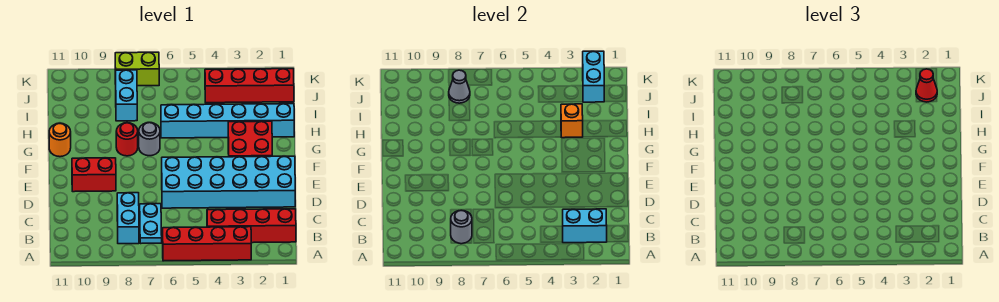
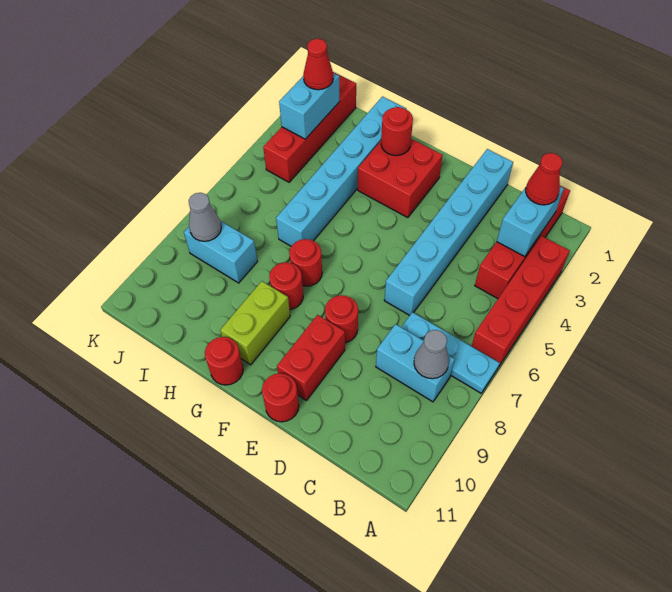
none -> red 1x1 cone [526,153,563,205]
cyan 1x2 plate [140,204,162,243] -> cyan 1x3 plate [401,312,500,393]
grey 1x1 round brick [451,210,472,244] -> grey 1x1 cone [414,330,449,379]
cyan 2x6 brick [162,156,295,208] -> cyan 1x6 brick [384,149,513,315]
none -> red 1x1 round brick [325,295,358,343]
none -> red 1x1 round brick [262,373,299,422]
none -> red 1x1 round brick [381,107,413,156]
grey 1x1 round brick [139,123,160,156] -> red 1x1 round brick [289,239,322,286]
orange 1x1 round brick [49,123,71,157] -> red 1x1 round brick [205,337,243,385]
orange 1x1 brick [561,104,583,138] -> none
cyan 1x2 brick [583,51,604,102] -> cyan 1x2 brick turned to [279,73,340,139]
lime 1x2 brick [115,52,159,86] -> lime 1x2 brick moved to [220,281,290,365]

